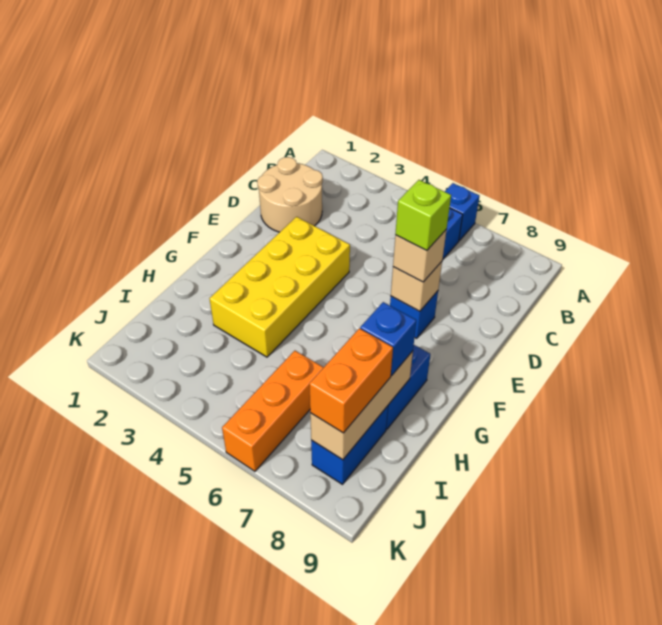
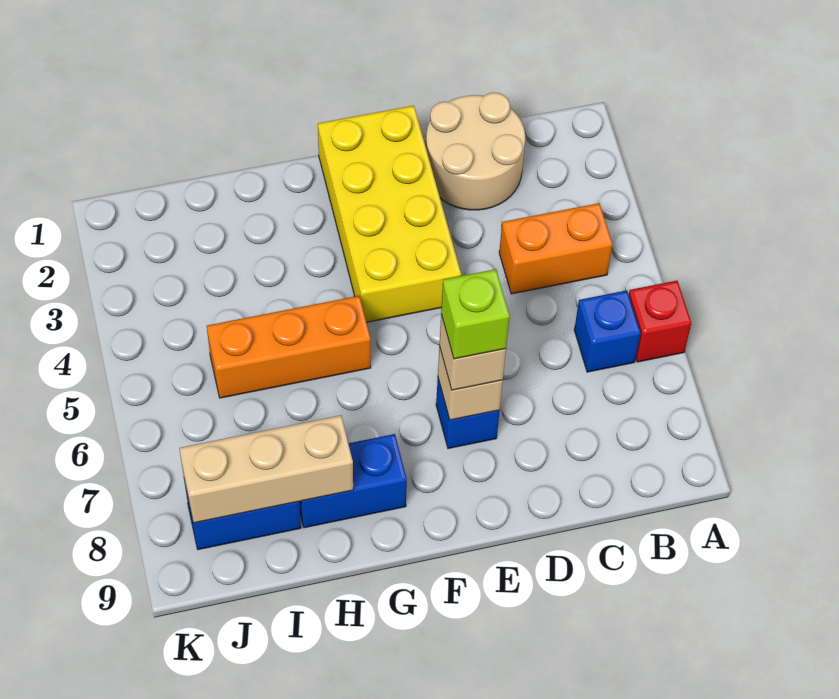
blue 1x1 brick [445,183,479,241] -> red 1x1 brick [629,281,691,362]
yellow 2x4 brick [210,217,350,357] -> yellow 2x4 brick turned to [318,106,461,322]
blue 1x1 brick [360,302,416,376] -> none
orange 1x3 brick [222,351,324,471] -> orange 1x3 brick moved to [207,296,371,398]
orange 1x2 brick [309,328,393,433] -> orange 1x2 brick moved to [499,203,612,294]

